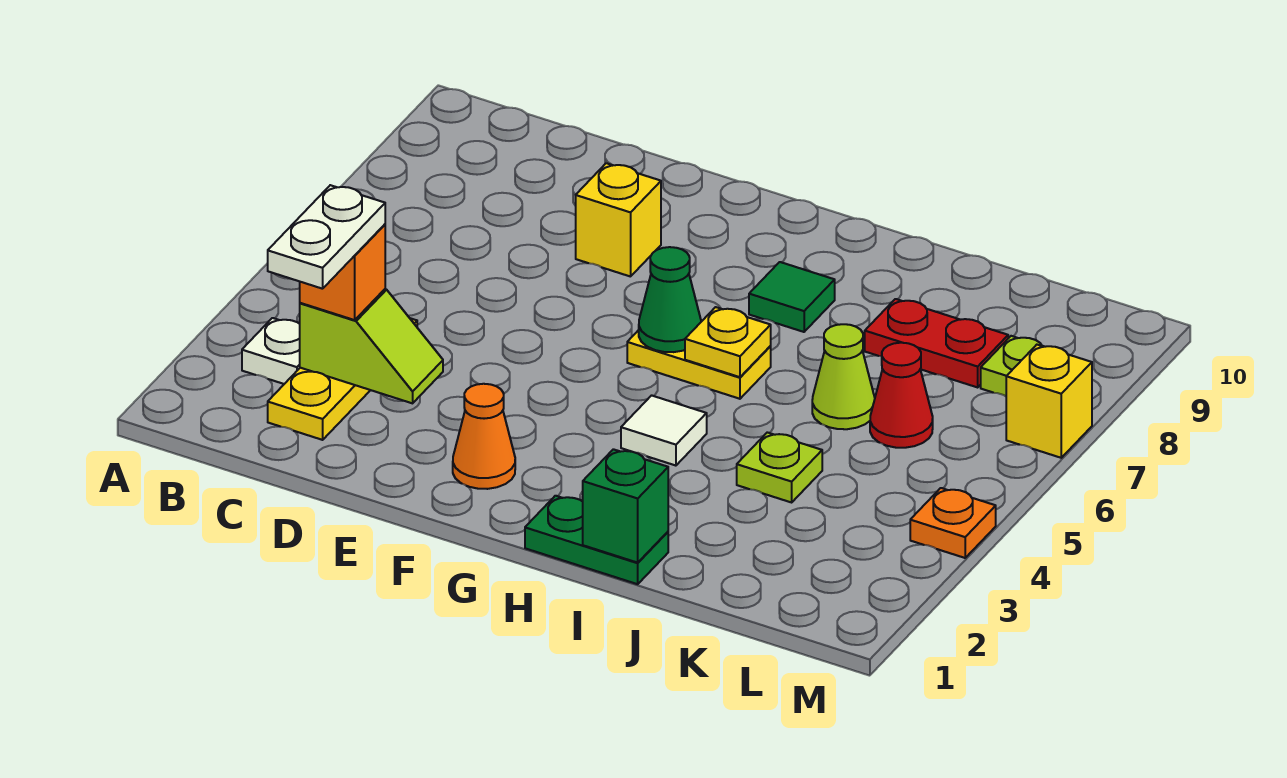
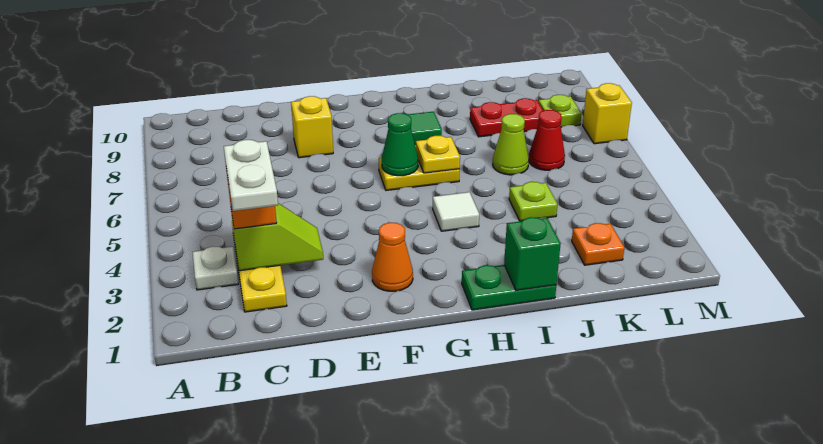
orange 1x1 plate [910,488,996,558] -> orange 1x1 plate moved to [572,223,625,265]

